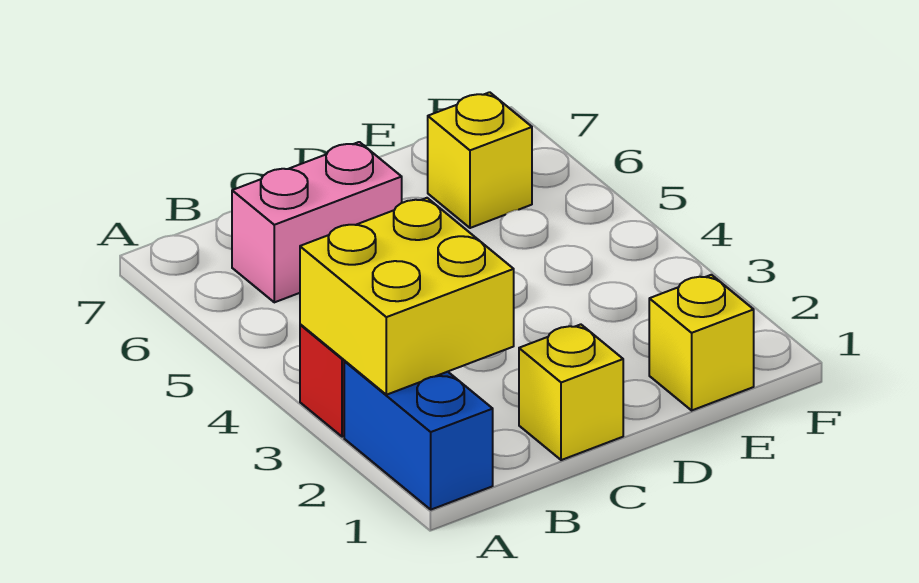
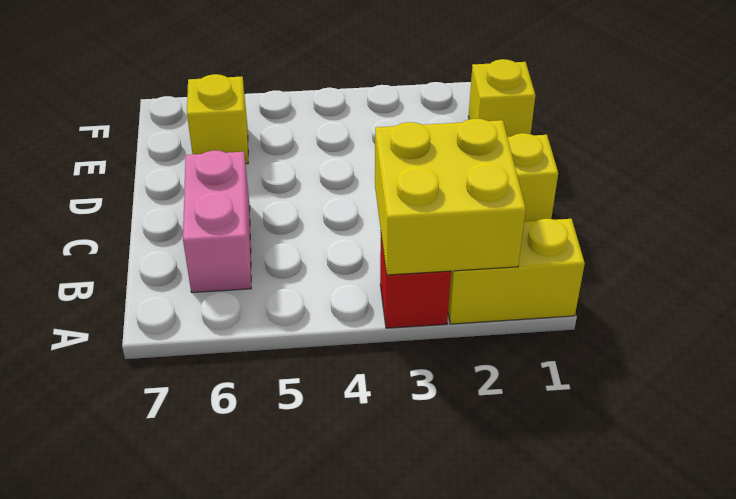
blue 1x2 brick [344,361,493,510] -> yellow 1x2 brick [448,219,585,324]

